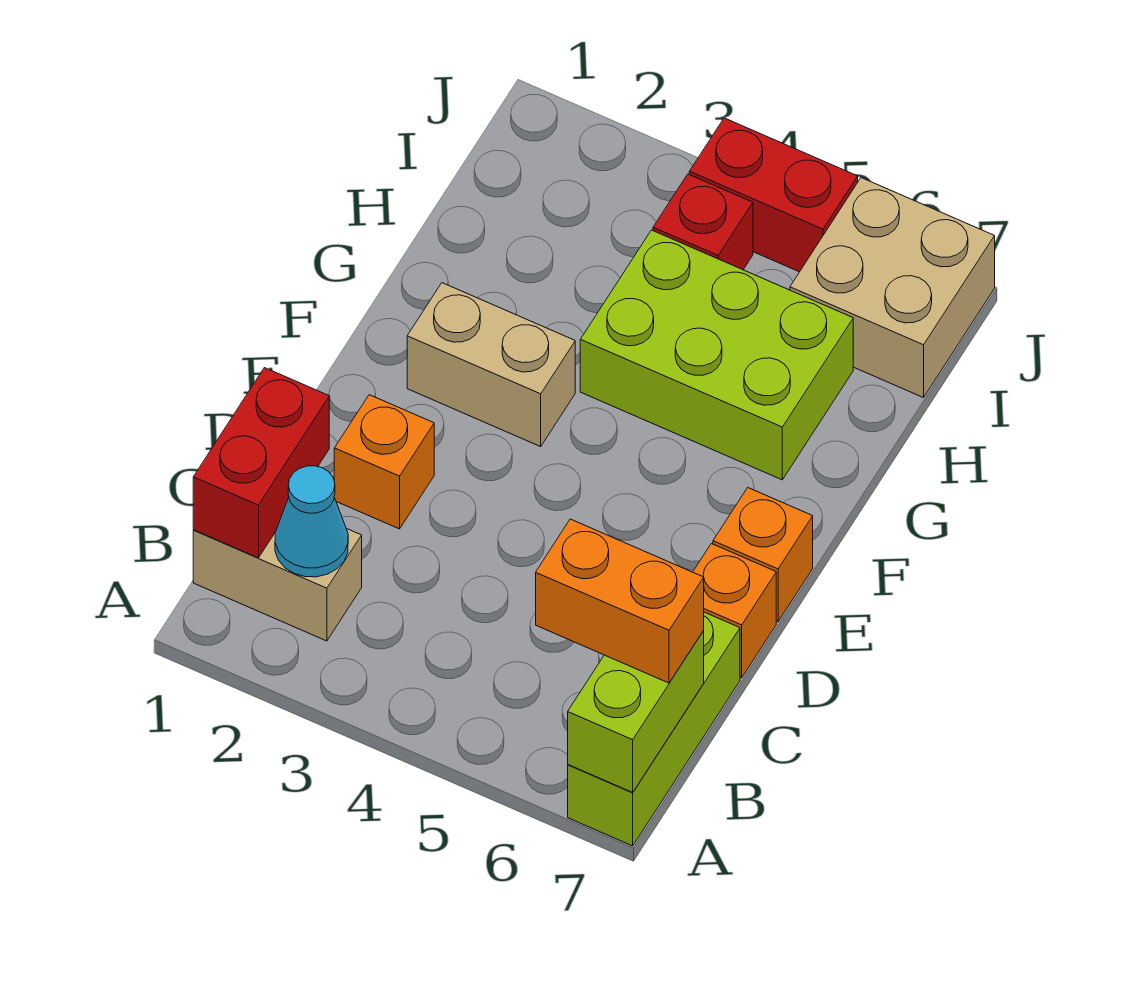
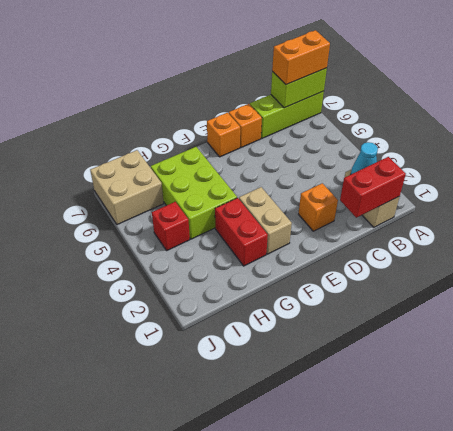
orange 1x2 brick [536,519,704,683] -> orange 1x2 brick turned to [272,30,330,85]
red 1x2 brick [689,118,858,272] -> red 1x2 brick moved to [215,198,268,266]

